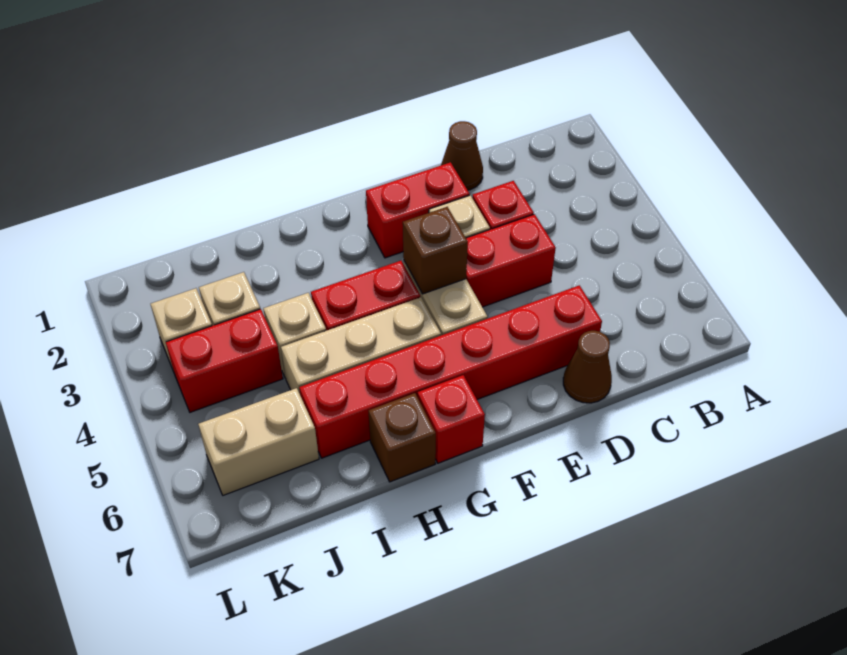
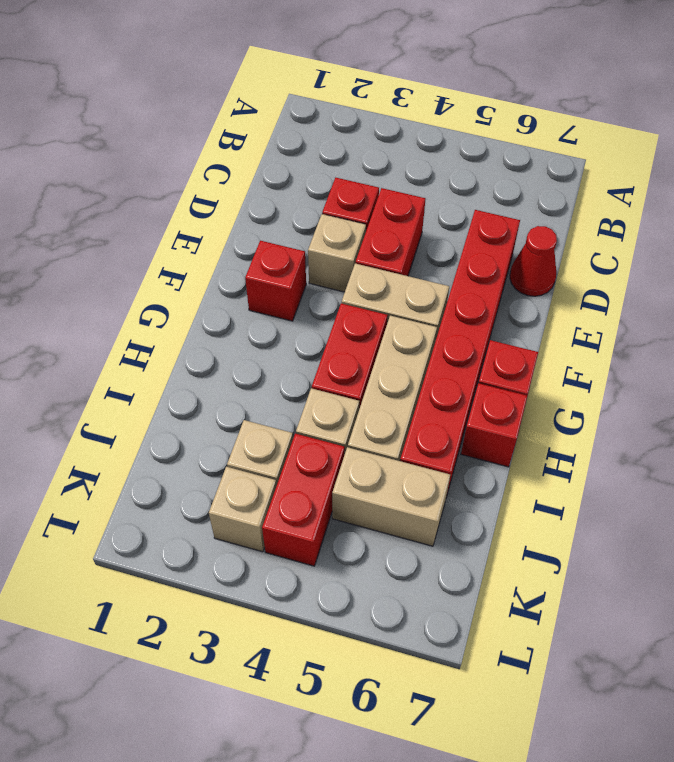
brown 1x1 cone [441,121,483,190] -> none
brown 1x1 cone [563,331,612,403] -> red 1x1 cone [510,226,557,296]
red 1x2 brick [366,162,470,258] -> red 1x1 brick [245,241,306,321]
brown 1x1 brick [403,207,468,294] -> none
brown 1x1 brick [369,393,436,482] -> red 1x1 brick [461,383,527,467]
tan 1x2 brick [198,388,319,495] -> tan 1x2 brick turned to [332,447,450,546]

